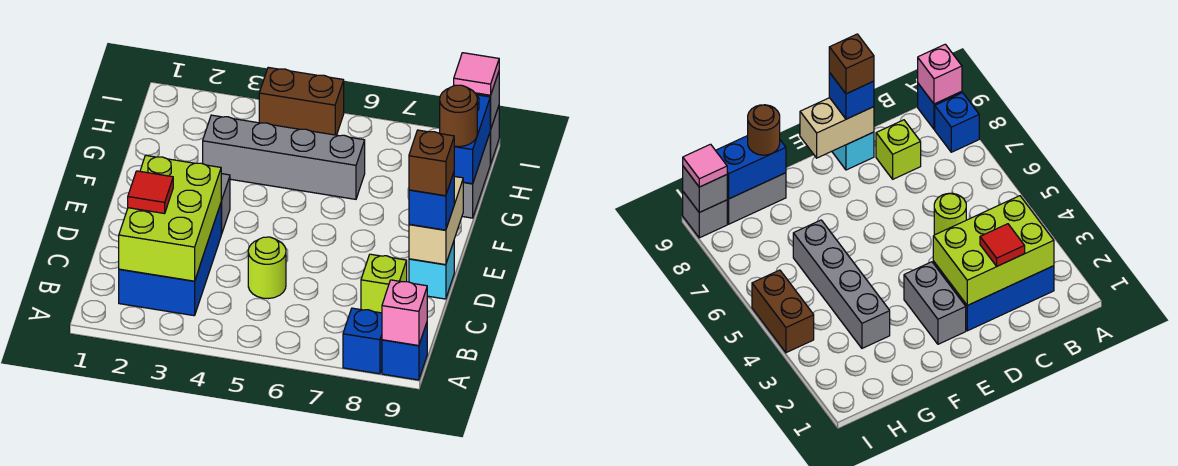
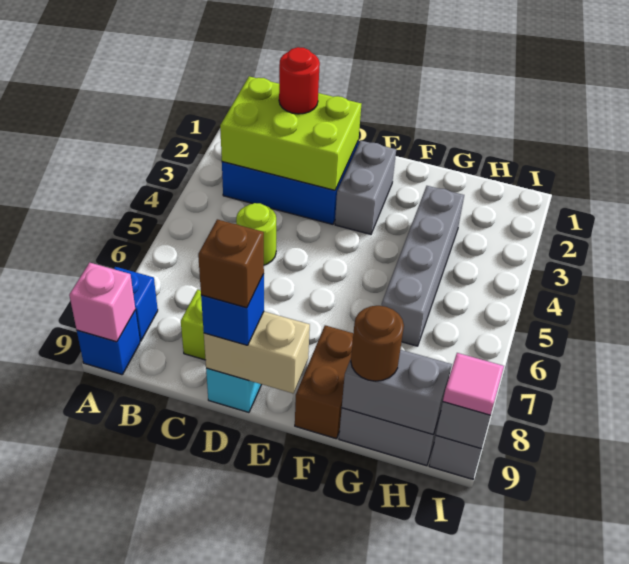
red 1x1 tile [128,171,173,214] -> red 1x1 round brick [279,47,320,114]
blue 1x2 brick [454,95,491,184] -> grey 1x2 brick [342,350,452,434]
brown 1x2 brick [259,67,344,135] -> brown 1x2 brick moved to [295,325,353,439]

